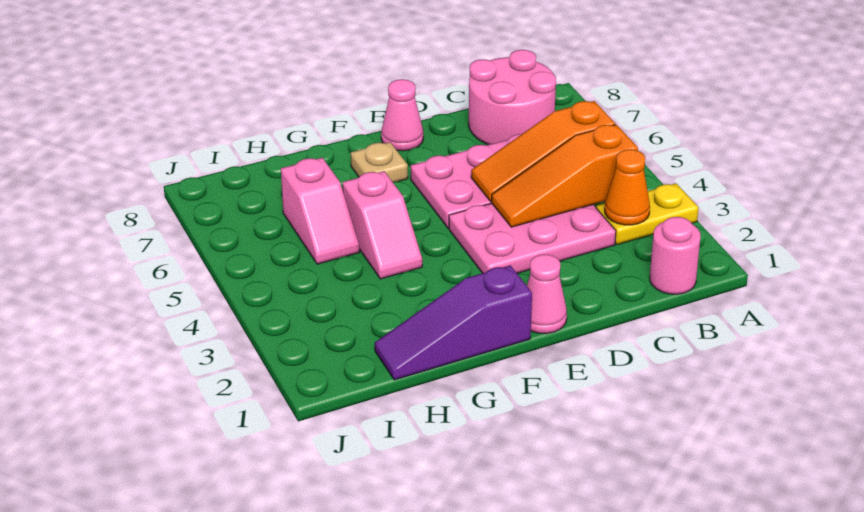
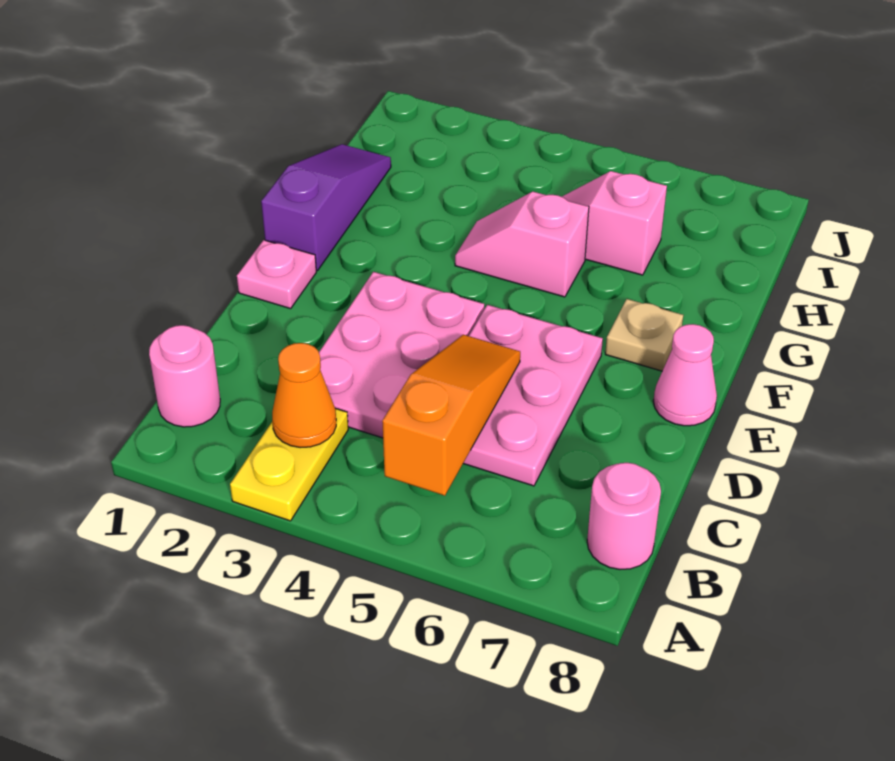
orange 1x3 slope [491,125,638,227] -> none
pink 2x2 round brick [469,50,556,145] -> pink 1x1 round brick [587,463,661,569]
pink 1x1 cone [527,254,567,334] -> pink 1x1 plate [237,240,316,309]

